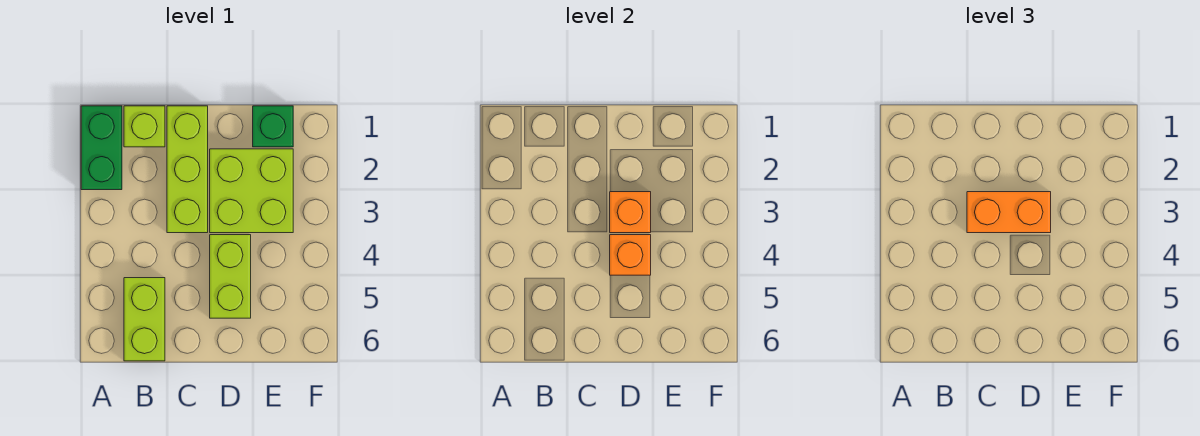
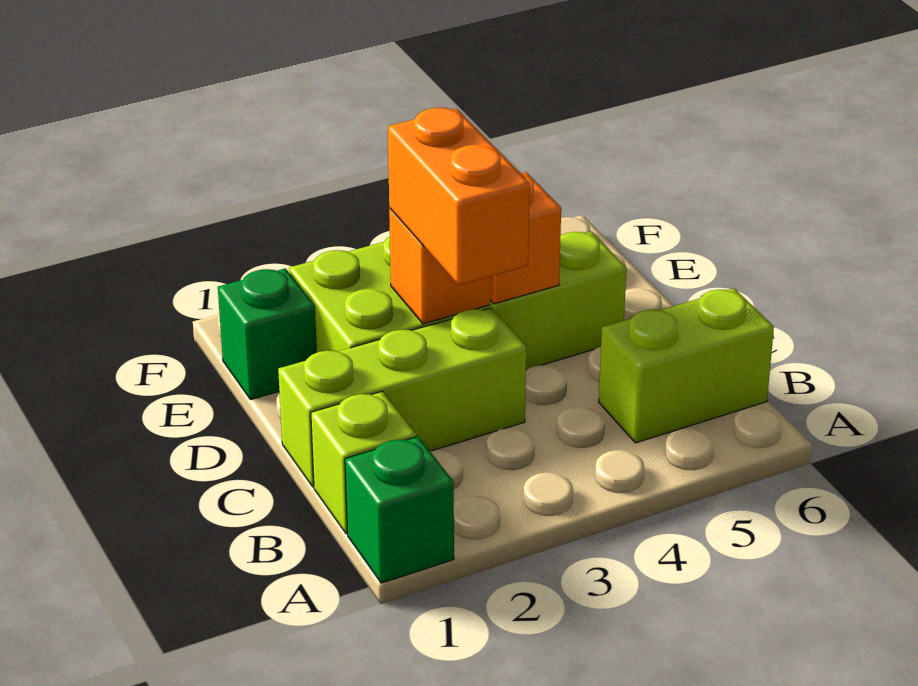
green 1x2 brick [81,106,122,190] -> green 1x1 brick [345,437,454,583]

